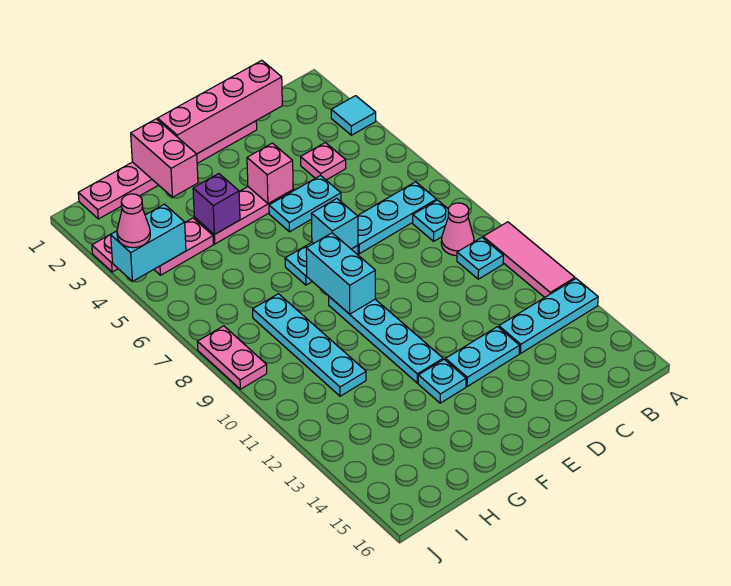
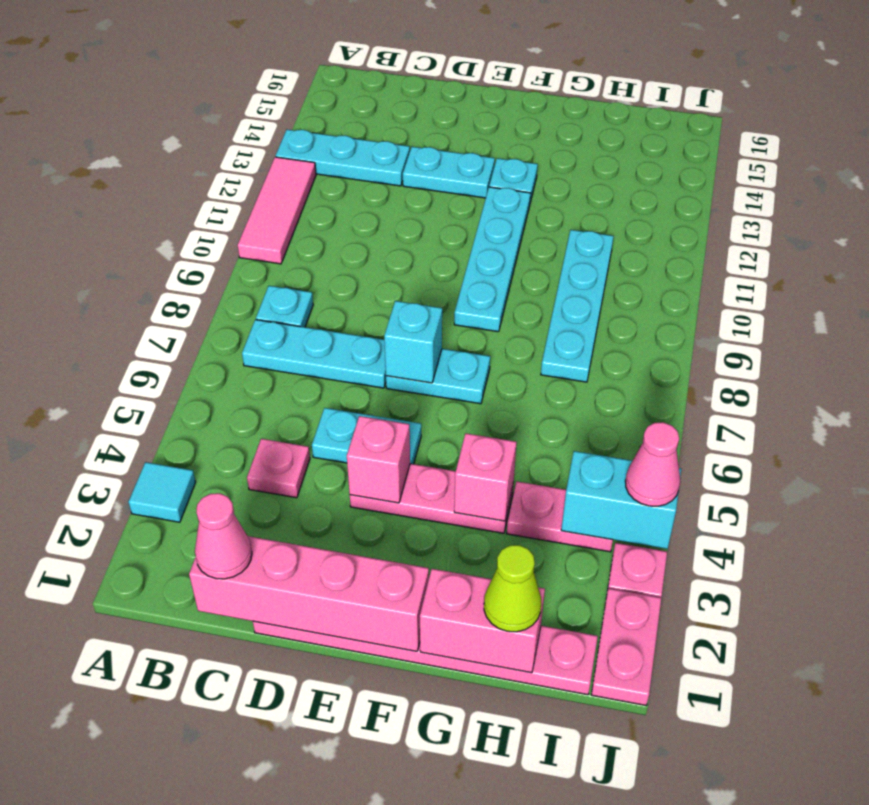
pink 1x1 cone [441,203,474,256] -> pink 1x1 cone moved to [195,493,252,579]
cyan 1x1 plate [457,237,503,279] -> none
cyan 1x2 brick [306,233,375,314] -> none
pink 1x2 brick [131,119,198,197] -> pink 1x2 brick turned to [420,569,545,673]
purple 1x1 brick [193,174,240,235] -> pink 1x1 brick [454,433,516,521]
none -> lime 1x1 cone [484,545,541,632]
pink 1x2 plate [198,326,267,389] -> pink 1x2 plate moved to [591,588,661,705]

